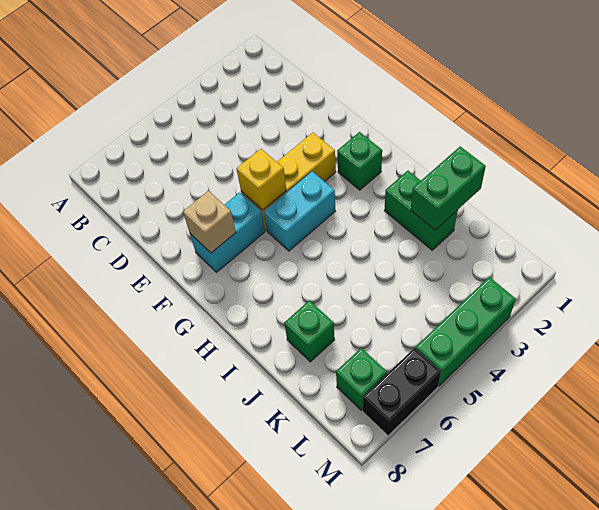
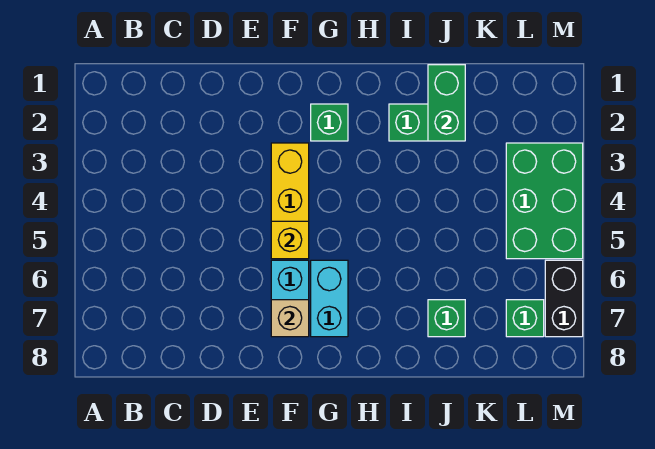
cyan 1x2 brick [264,172,335,251] -> cyan 1x2 brick moved to [311,260,348,337]
green 1x3 brick [415,277,516,386] -> green 2x3 brick [506,143,583,259]

